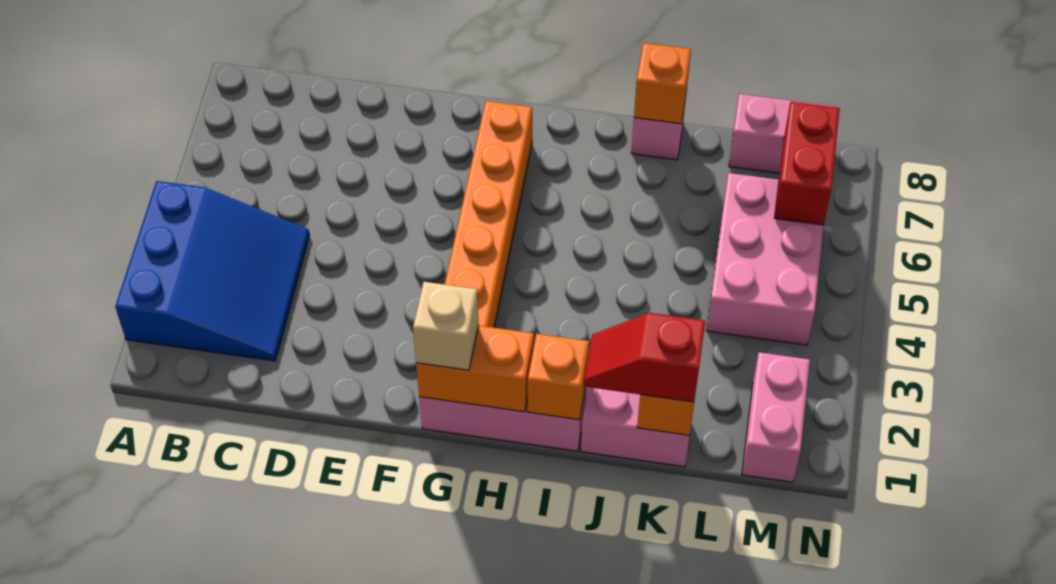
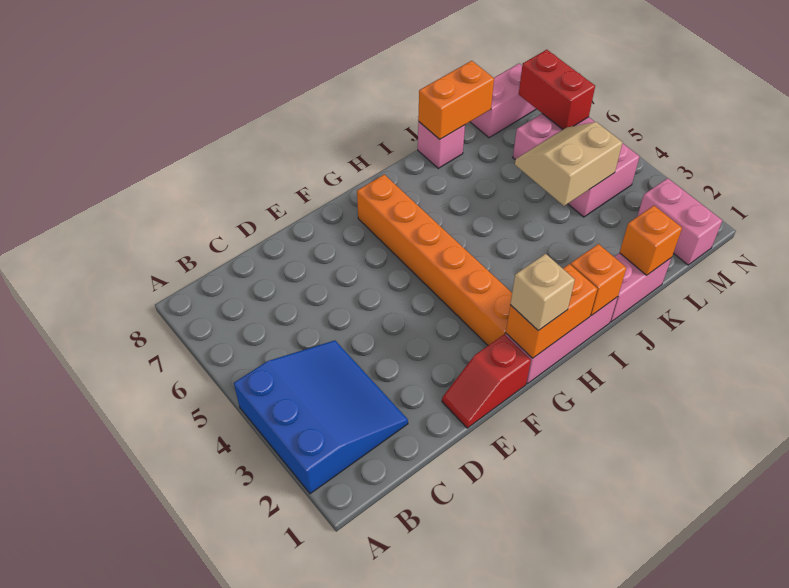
red 1x2 slope [584,313,705,402] -> red 1x2 slope moved to [442,334,531,428]
orange 1x1 brick [634,43,691,124] -> orange 1x2 brick [418,61,494,139]
none -> tan 2x2 slope [515,122,622,206]

